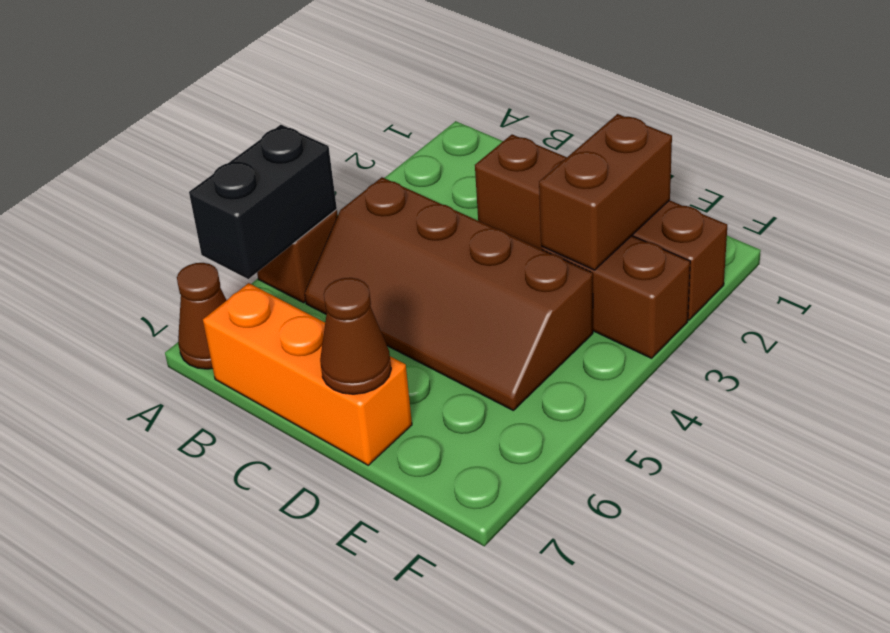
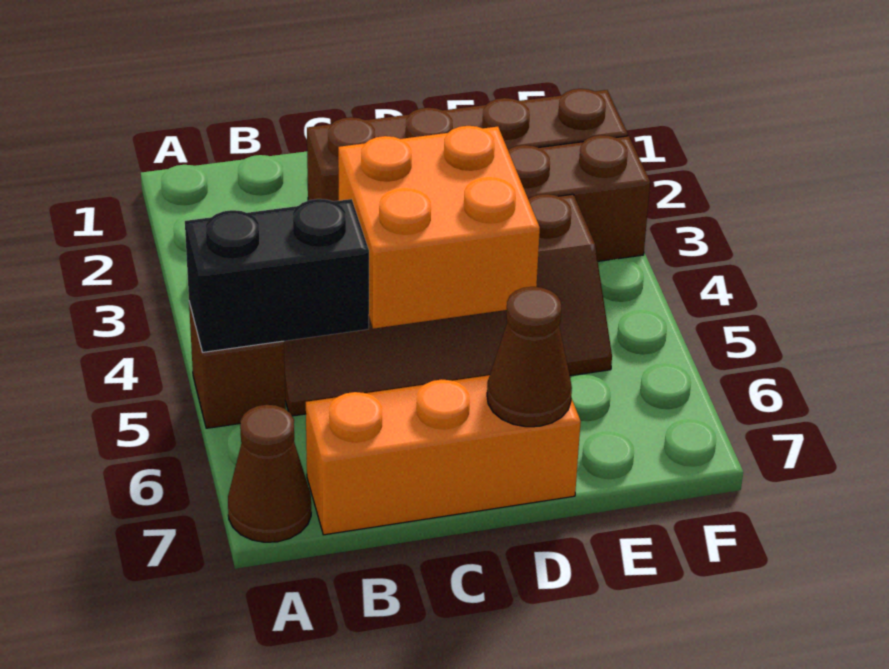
black 1x2 brick [189,125,337,279] -> black 1x2 brick turned to [185,199,369,352]
none -> orange 2x2 brick [338,126,540,329]
brown 1x2 brick [539,114,672,270] -> none

